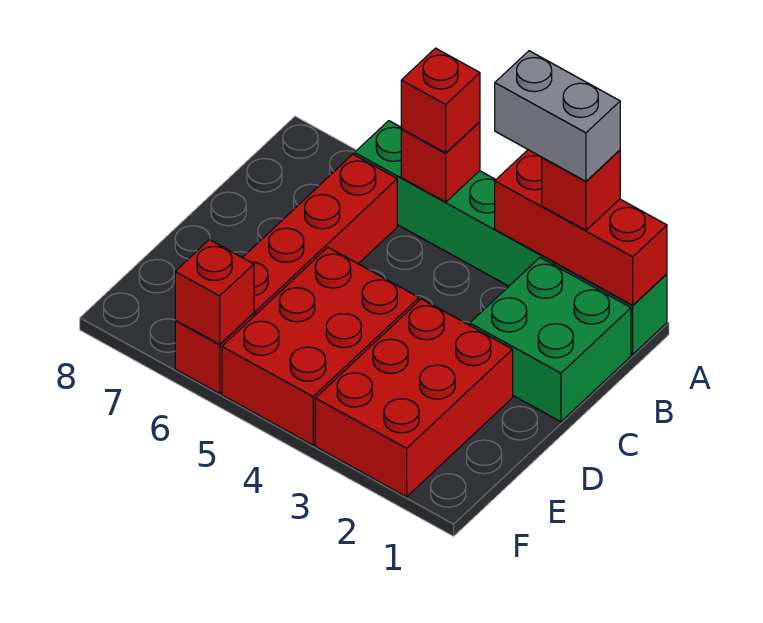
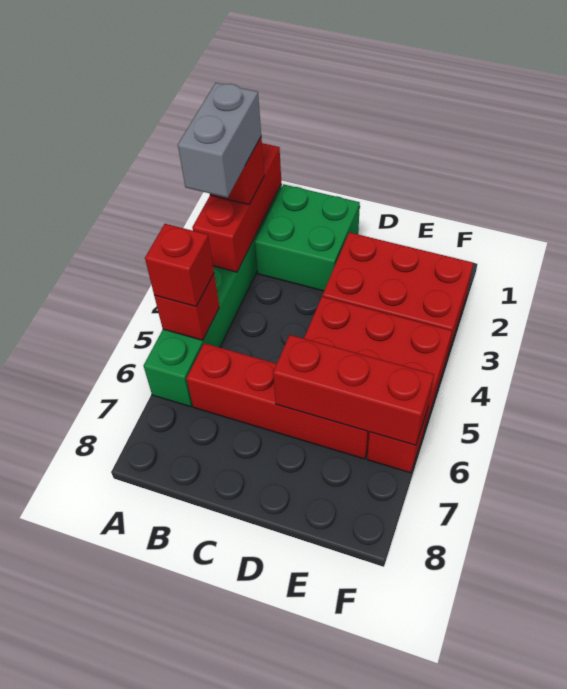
red 1x1 brick [175,240,254,344] -> red 1x3 brick [273,335,434,445]

